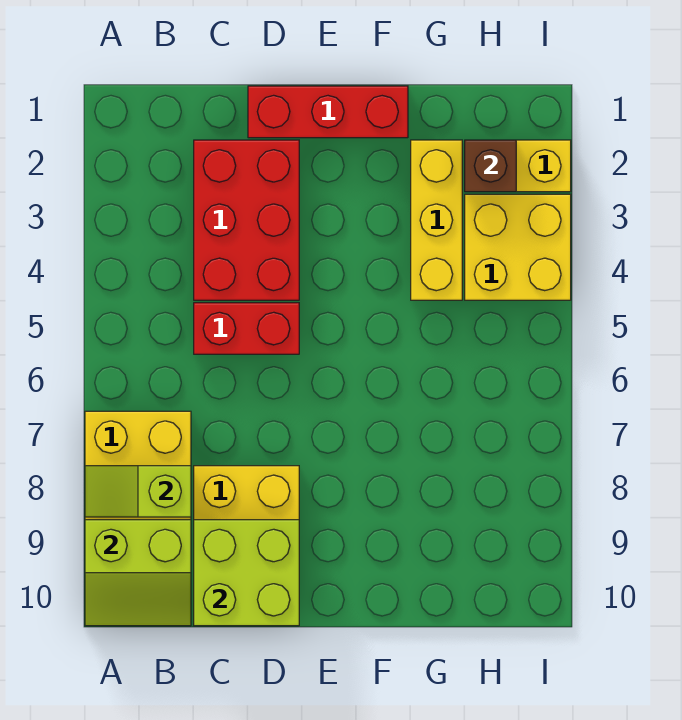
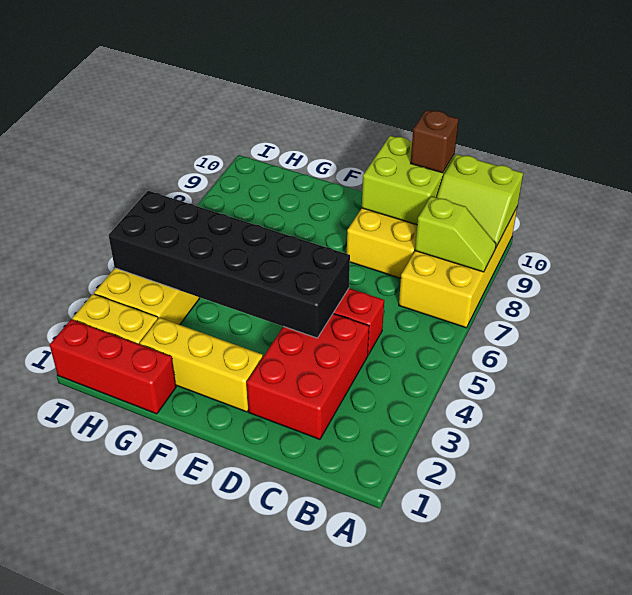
lime 2x2 slope [85,520,191,626] -> lime 2x2 slope turned to [437,154,523,247]
red 1x3 brick [248,86,408,138] -> red 1x3 brick moved to [50,319,176,414]
none -> black 2x6 brick [109,191,350,338]
yellow 1x3 brick [411,140,462,300] -> yellow 1x3 brick turned to [140,318,263,412]
brown 1x1 brick [465,140,516,192] -> brown 1x1 brick moved to [411,110,459,173]

